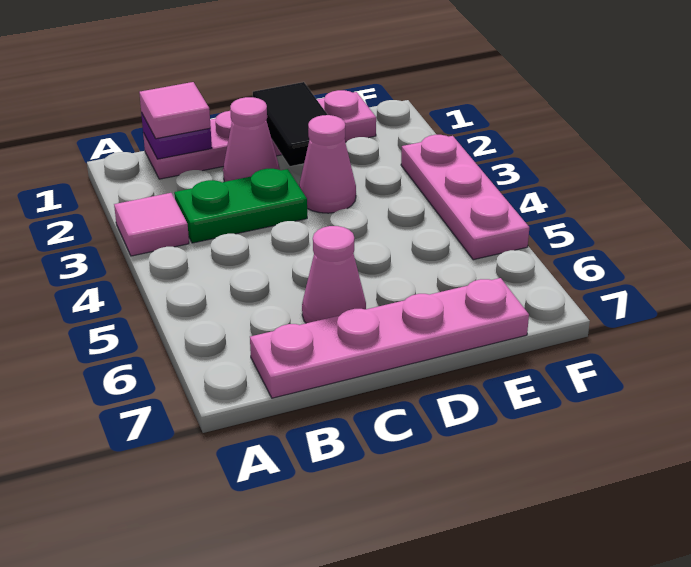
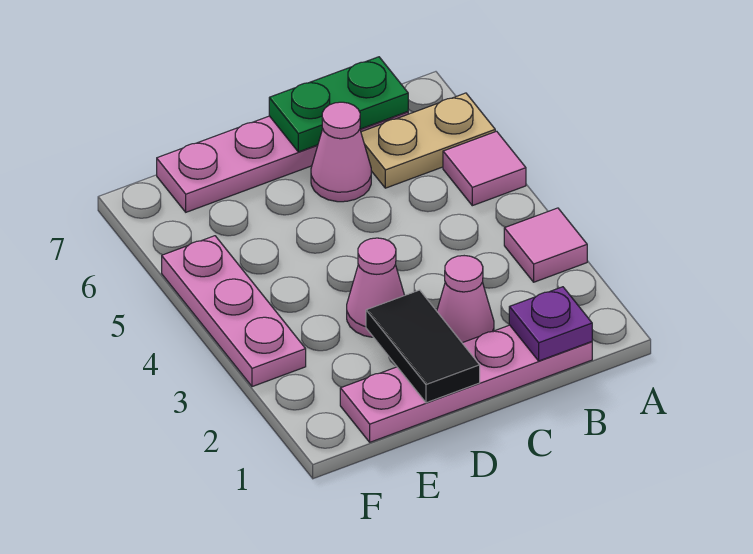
none -> tan 1x2 plate [361,93,495,188]
pink 1x1 tile [139,82,211,139] -> pink 1x1 tile moved to [443,131,526,206]
green 1x2 plate [174,169,307,243] -> green 1x2 plate moved to [269,57,408,152]

